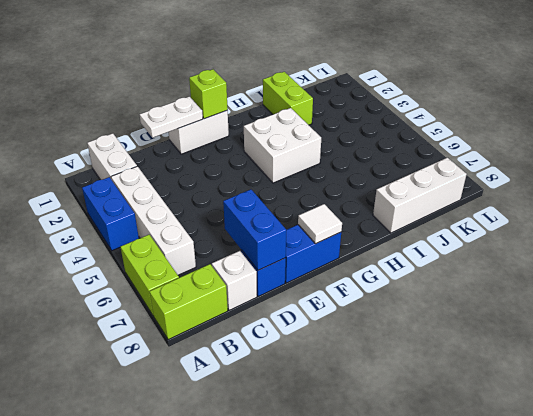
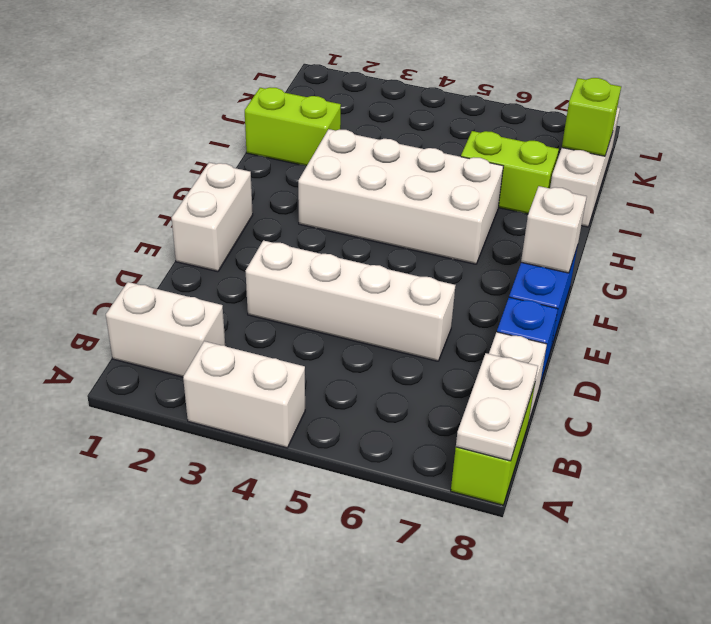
blue 1x2 brick [82,177,139,251] -> white 1x2 brick [183,341,305,448]
lime 1x2 brick [121,235,179,315] -> lime 1x2 brick moved to [461,131,559,214]
white 1x4 brick [111,166,196,275] -> white 1x4 brick moved to [246,240,455,361]
white 1x2 plate [140,97,203,138] -> white 1x2 plate moved to [456,353,538,461]
blue 1x2 brick [223,189,286,270] -> none
lime 1x1 brick [189,69,228,119] -> lime 1x1 brick moved to [562,78,621,156]
white 1x1 tile [298,204,342,244] -> white 1x1 brick [521,186,587,273]
white 2x2 brick [244,108,321,183] -> white 2x4 brick [298,129,503,264]

